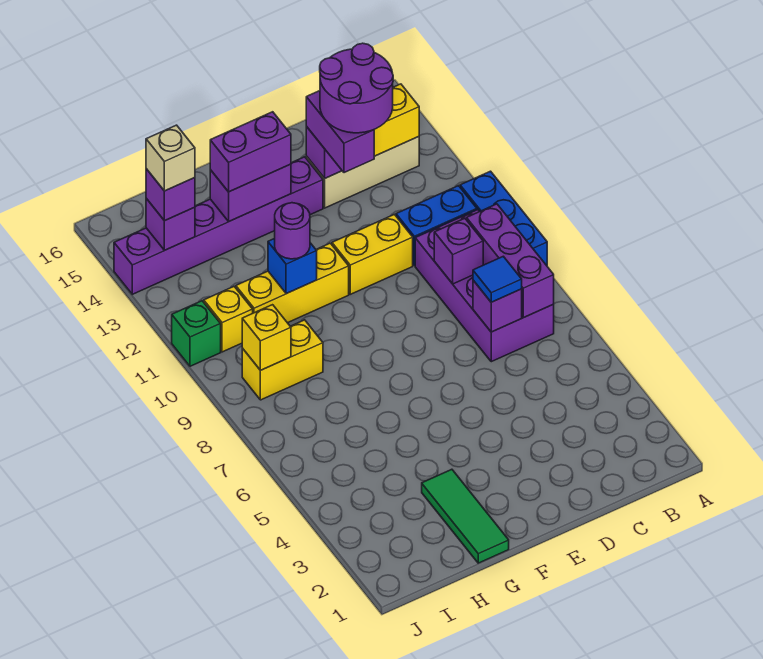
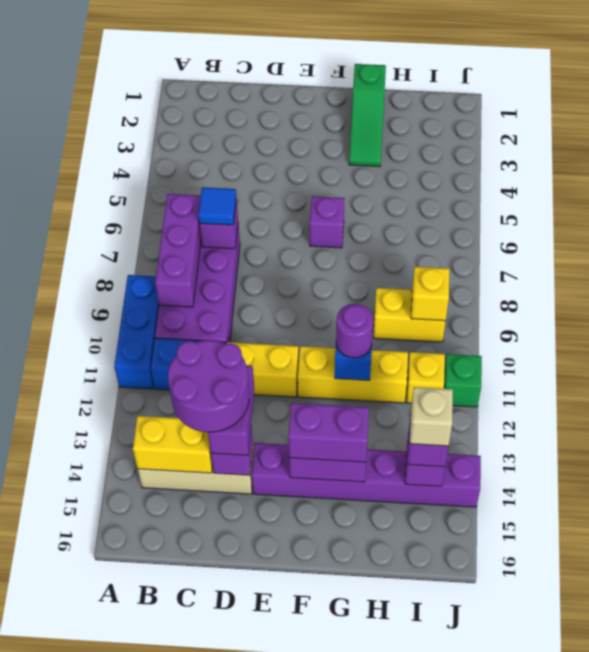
purple 1x1 brick [434,218,483,284] -> purple 1x1 brick moved to [310,196,345,248]
green 1x3 tile [422,469,509,563] -> green 1x3 slope [349,64,386,167]

